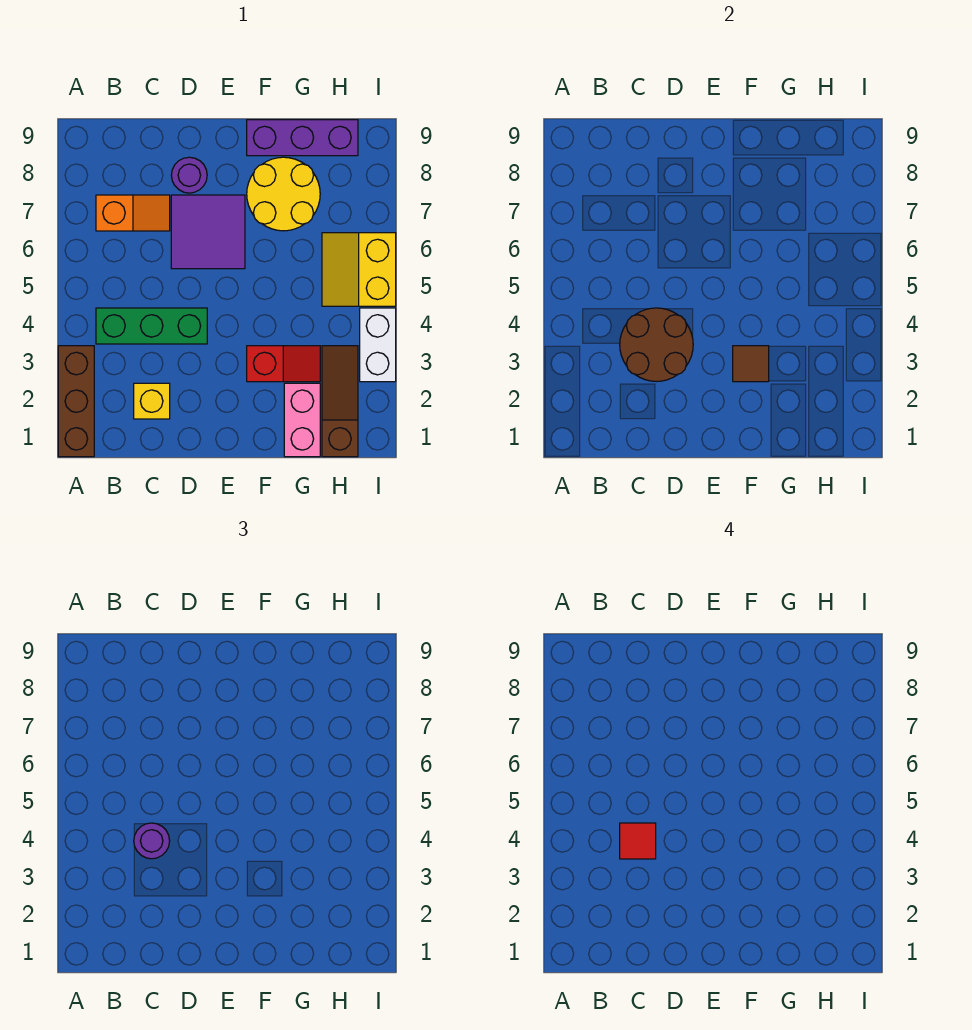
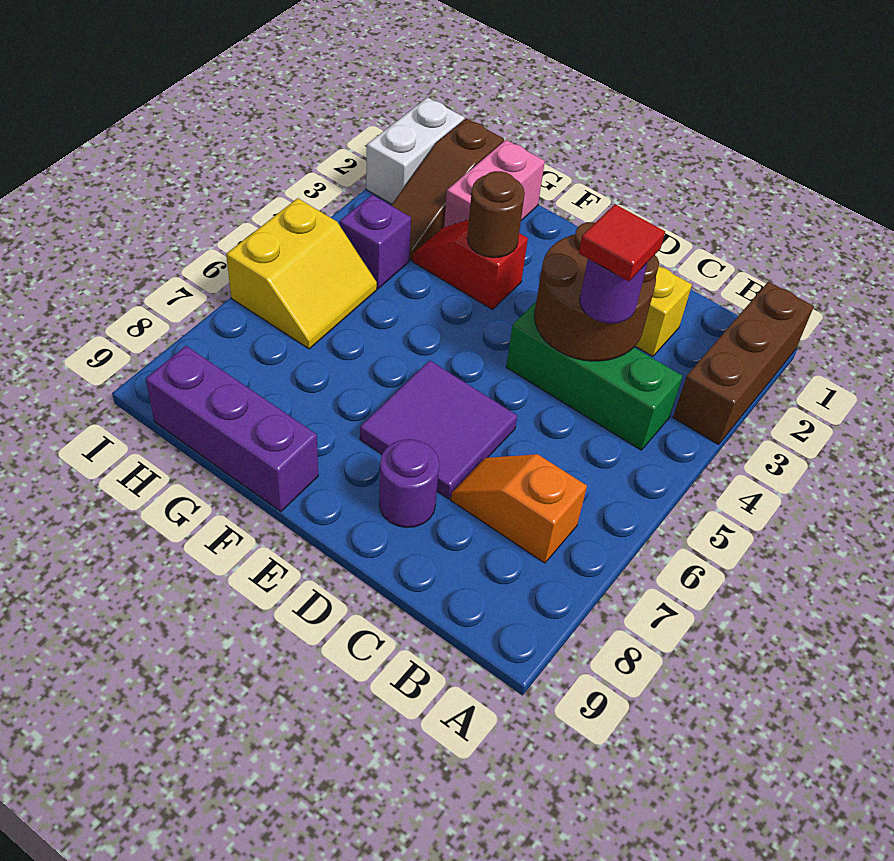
brown 1x1 tile [733,346,769,382] -> brown 1x1 round brick [467,171,525,258]
yellow 2x2 round brick [247,157,320,231] -> none
none -> purple 1x1 brick [340,195,411,289]
white 1x2 brick [360,308,396,382] -> white 1x2 brick moved to [366,97,464,204]

